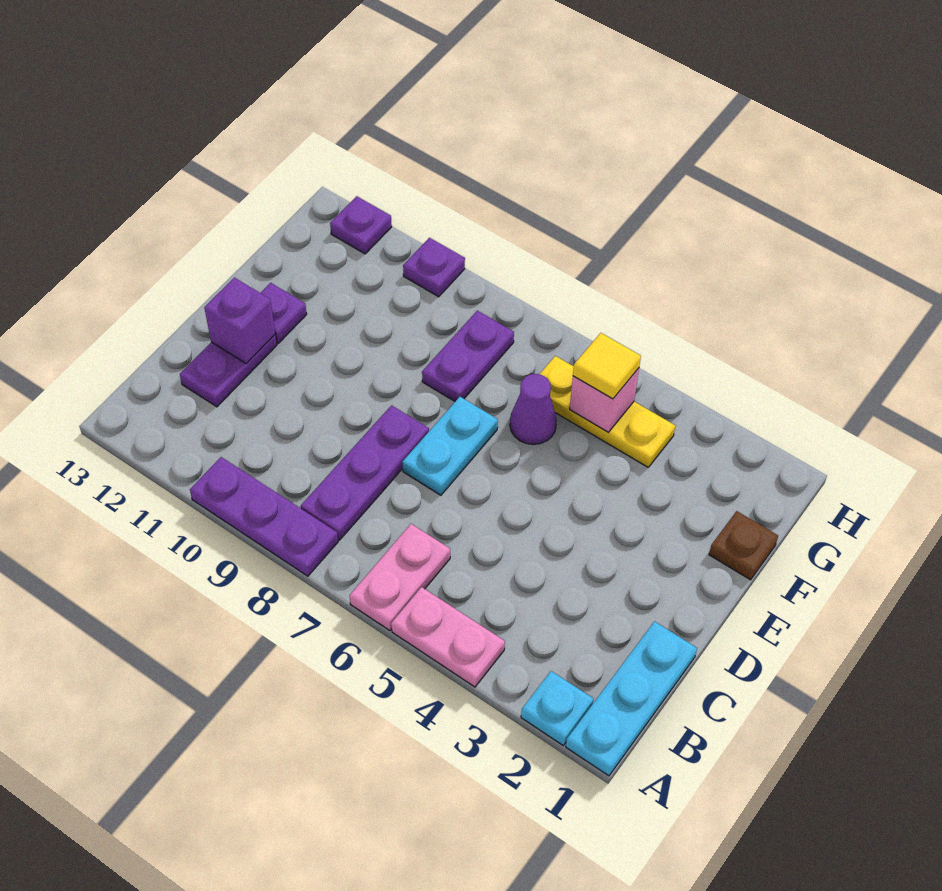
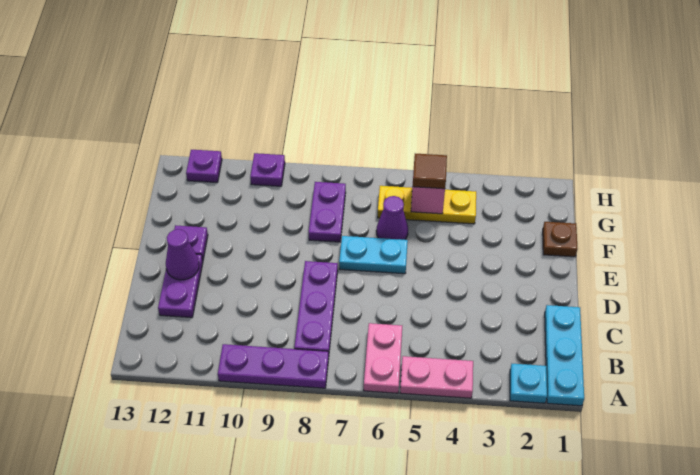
cyan 1x2 plate [402,397,498,495] -> cyan 1x2 plate turned to [339,236,408,274]
purple 1x1 brick [204,278,275,364] -> purple 1x1 cone [166,229,199,280]
yellow 1x1 tile [573,333,641,399] -> brown 1x1 tile [413,154,447,189]

